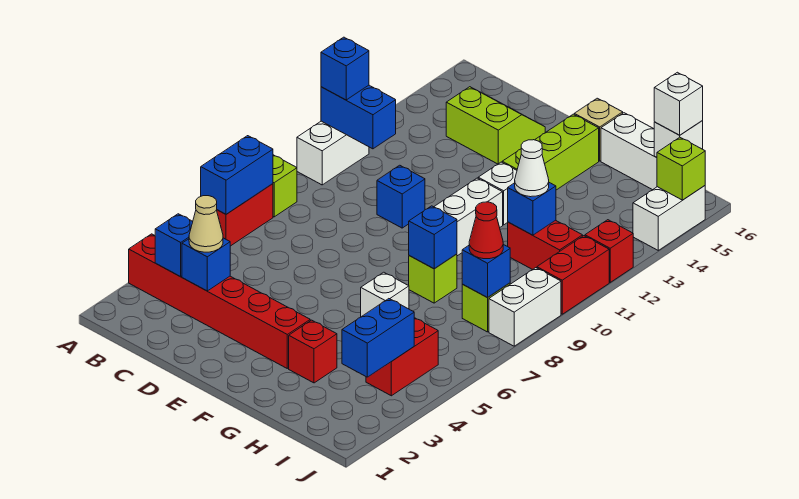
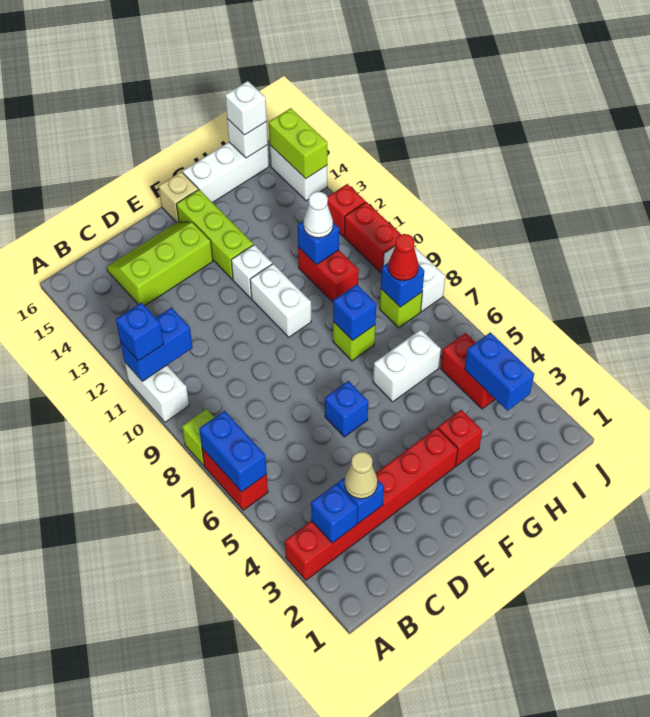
lime 2x2 slope [446,87,545,164] -> lime 2x3 slope [107,222,213,306]
blue 1x1 brick [377,165,425,228] -> blue 1x1 brick moved to [325,381,368,437]
white 1x1 brick [361,272,409,317] -> white 1x2 brick [373,330,441,402]
red 1x2 brick [508,220,583,270] -> red 1x2 brick turned to [298,247,359,302]
lime 1x1 brick [657,137,705,200] -> lime 1x2 brick [269,108,327,179]

